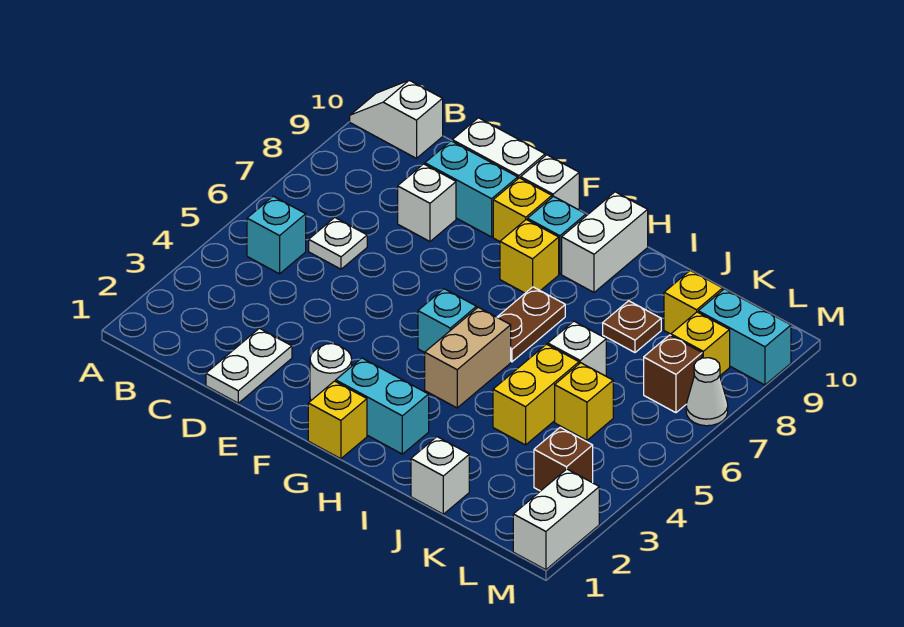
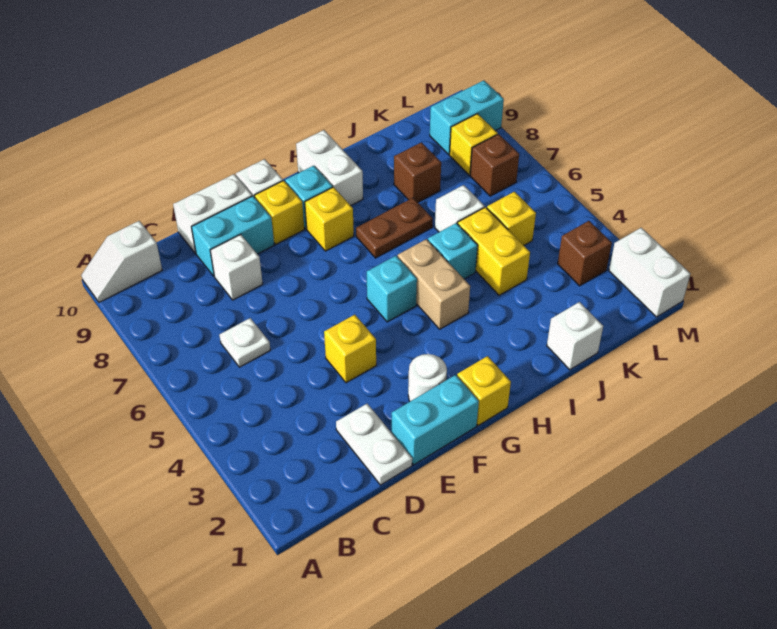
cyan 1x1 brick [247,196,306,274] -> cyan 1x1 brick moved to [428,223,478,279]
cyan 1x2 brick [336,358,429,454] -> cyan 1x2 brick moved to [392,375,479,465]
brown 1x2 plate [497,287,565,362] -> brown 1x2 plate turned to [356,198,433,258]
brown 1x1 plate [603,301,661,352] -> brown 1x1 brick [394,142,441,202]
yellow 1x1 brick [664,270,723,334] -> yellow 1x1 brick moved to [324,315,376,383]
white 1x1 cone [686,358,728,426] -> none

